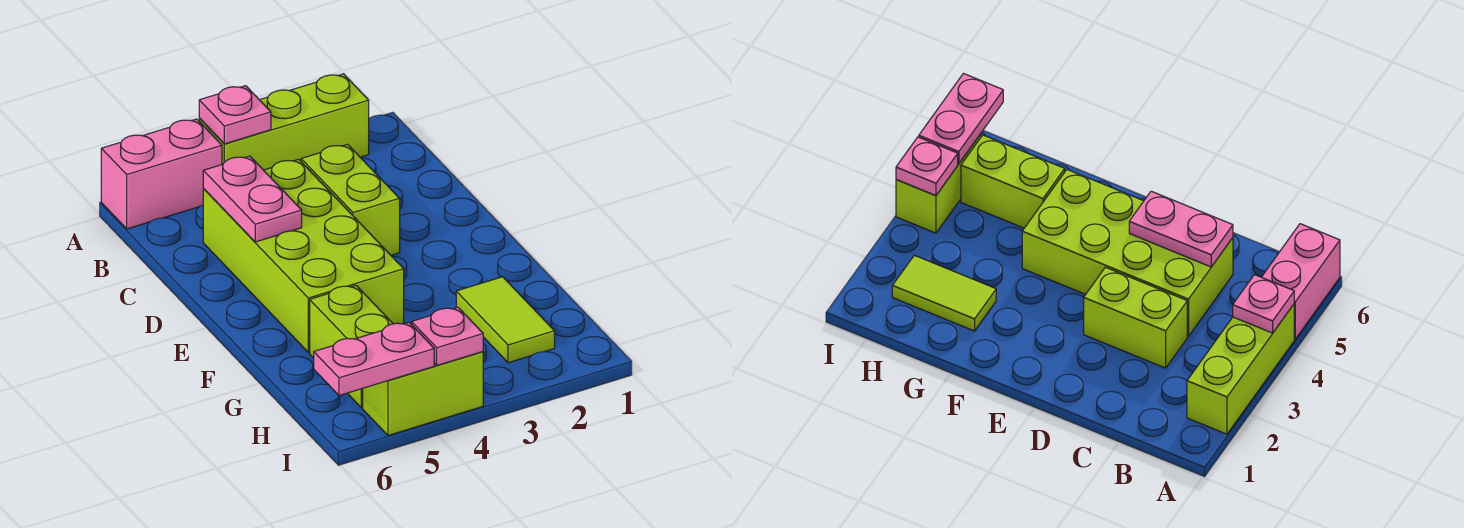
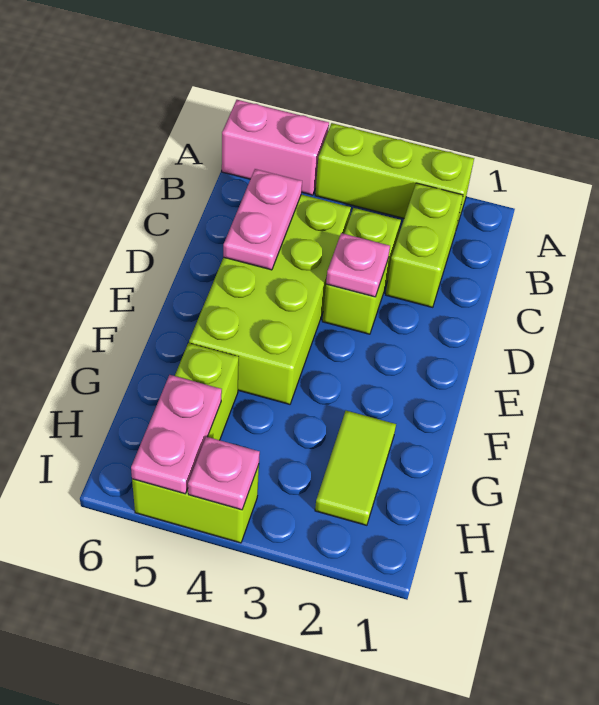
pink 1x1 plate [199,86,271,144] -> pink 1x1 plate moved to [326,233,390,297]
none -> lime 1x2 brick [386,183,463,307]
pink 1x2 plate [314,322,434,396] -> pink 1x2 plate turned to [131,375,222,494]

